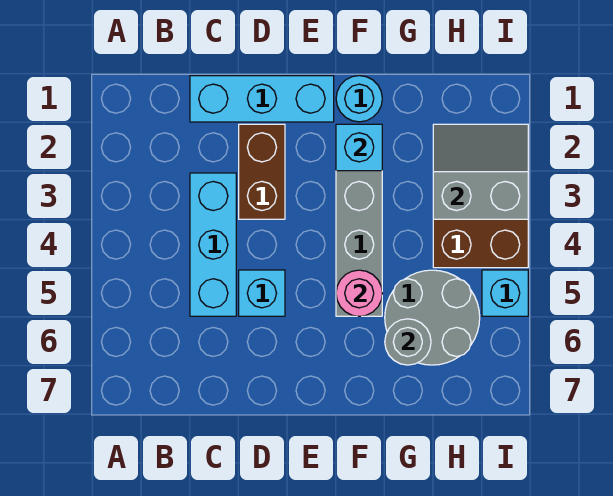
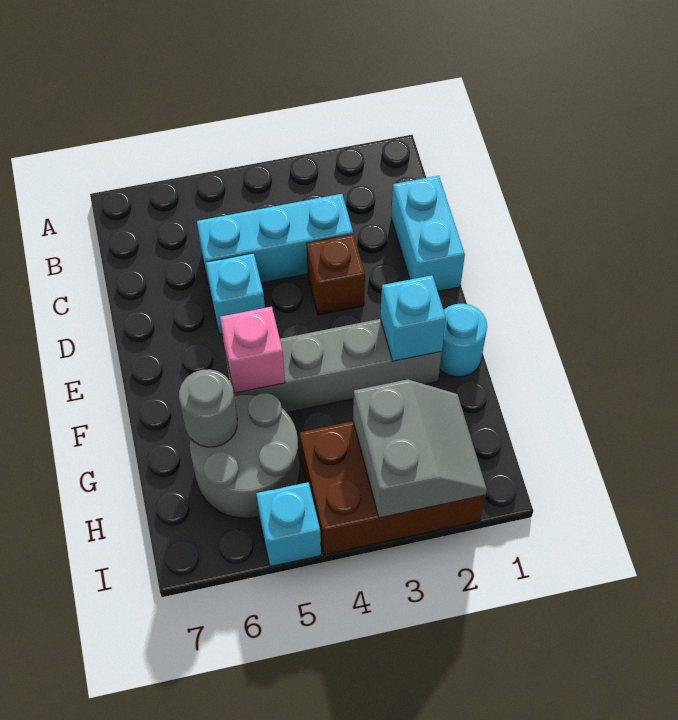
cyan 1x3 brick [190,76,334,122] -> cyan 1x2 brick [391,176,465,291]
brown 1x2 brick [239,124,285,219] -> brown 1x1 brick [306,234,365,315]
pink 1x1 round brick [336,270,382,316] -> pink 1x1 brick [220,307,285,393]

